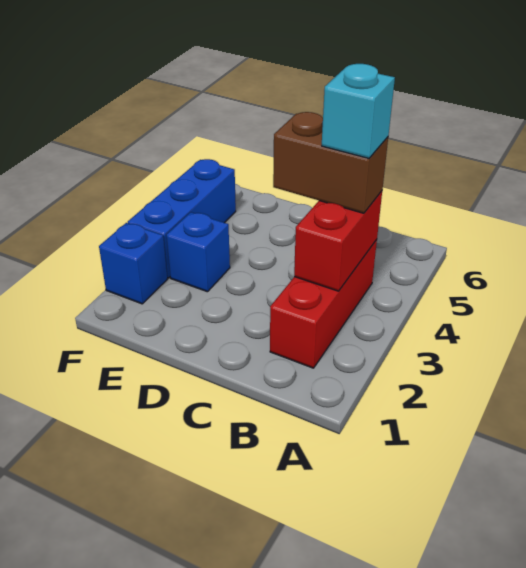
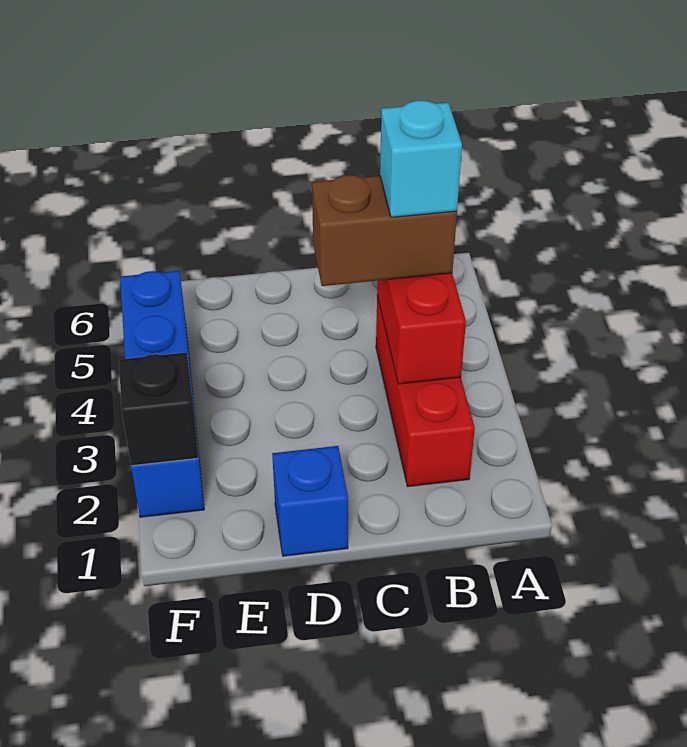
blue 1x1 brick [167,212,230,292] -> blue 1x1 brick moved to [272,446,348,556]
none -> black 1x1 brick [119,352,198,466]

